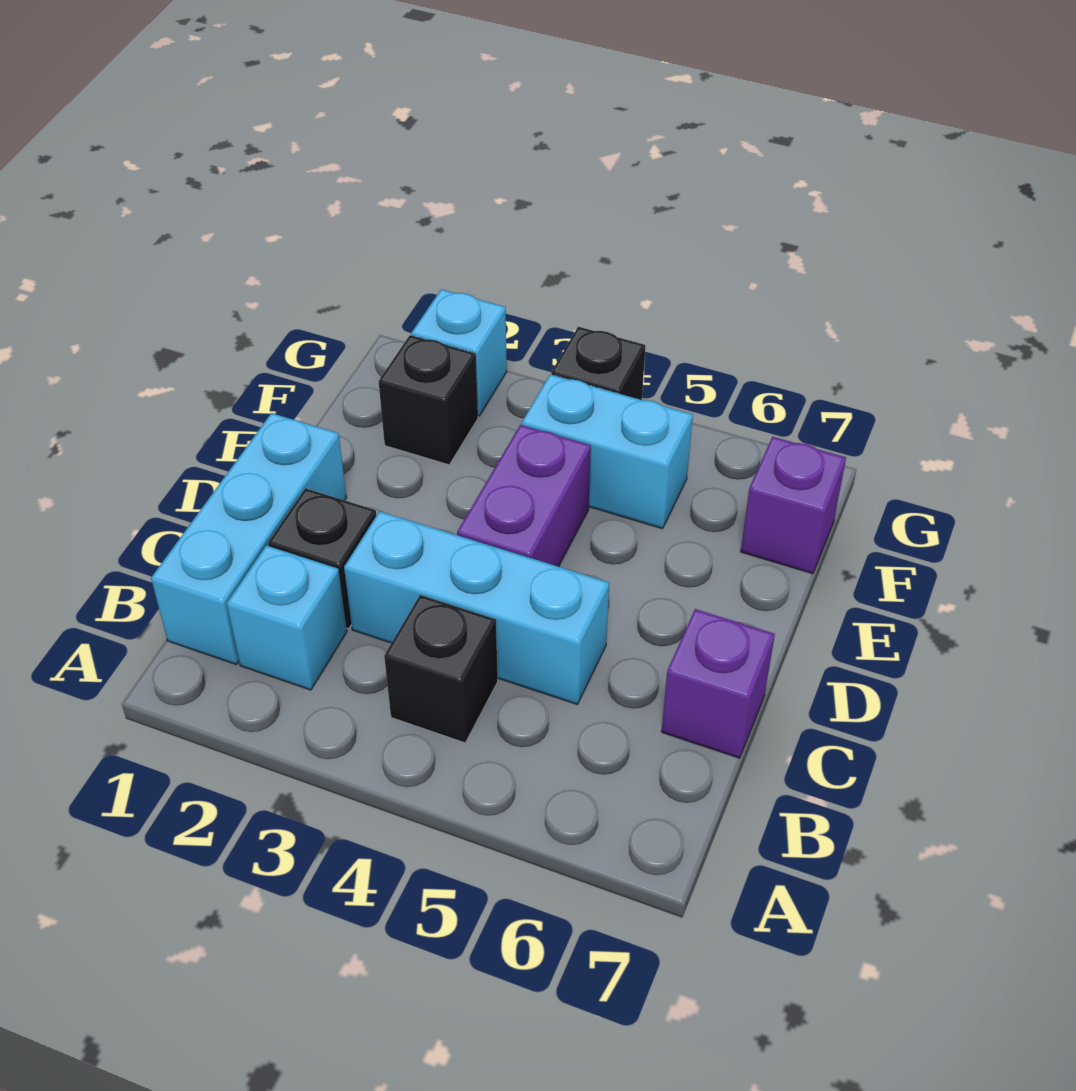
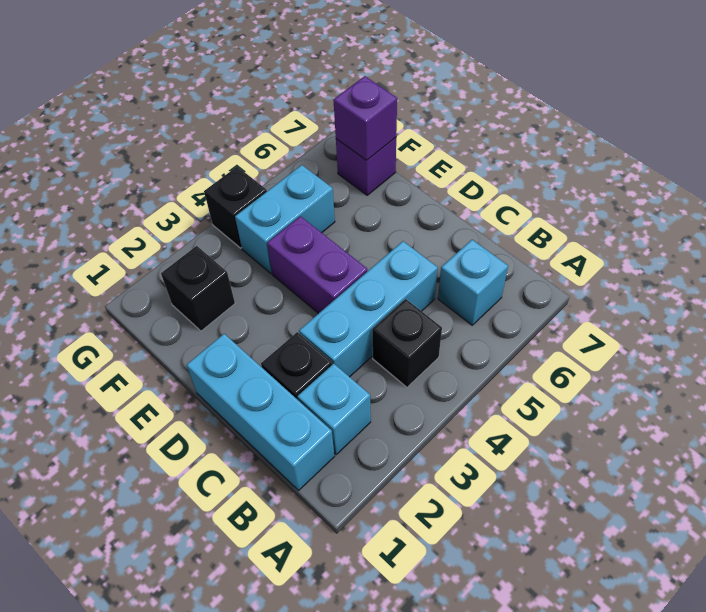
purple 1x1 brick [662,609,775,758] -> purple 1x1 brick moved to [334,76,397,160]
cyan 1x1 brick [411,289,507,416] -> cyan 1x1 brick moved to [438,240,508,325]

